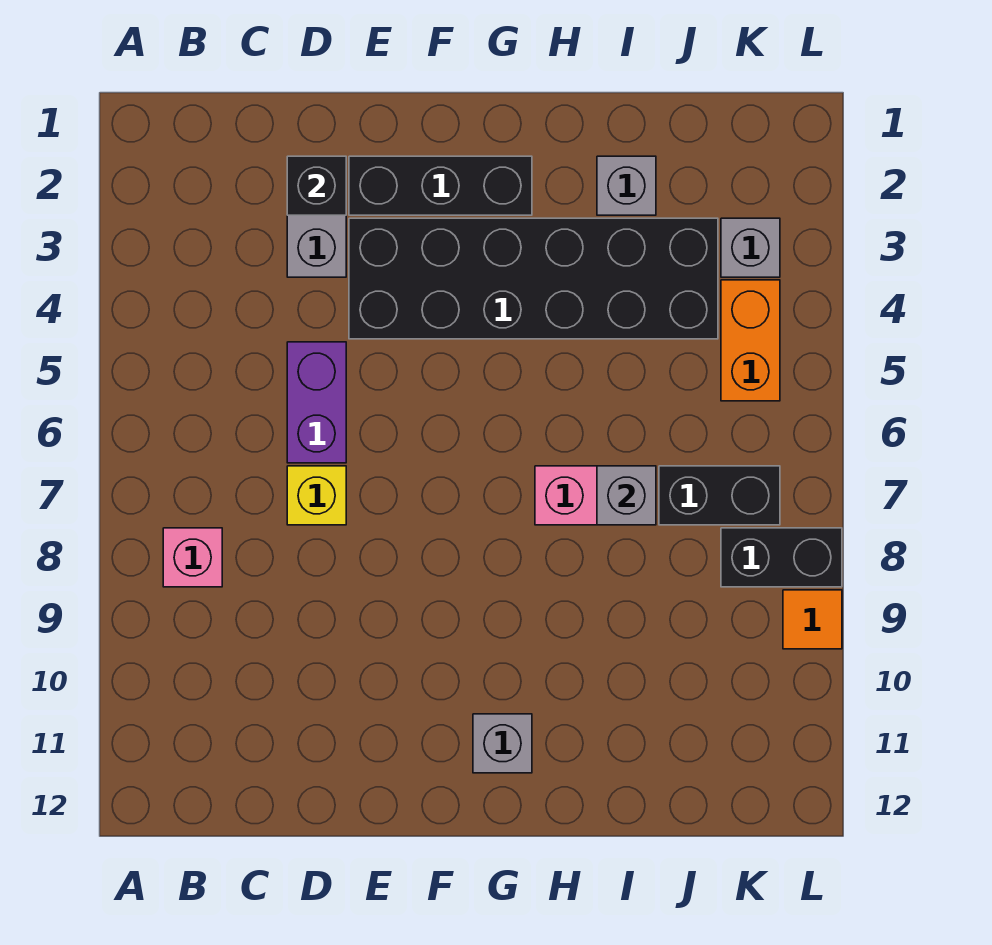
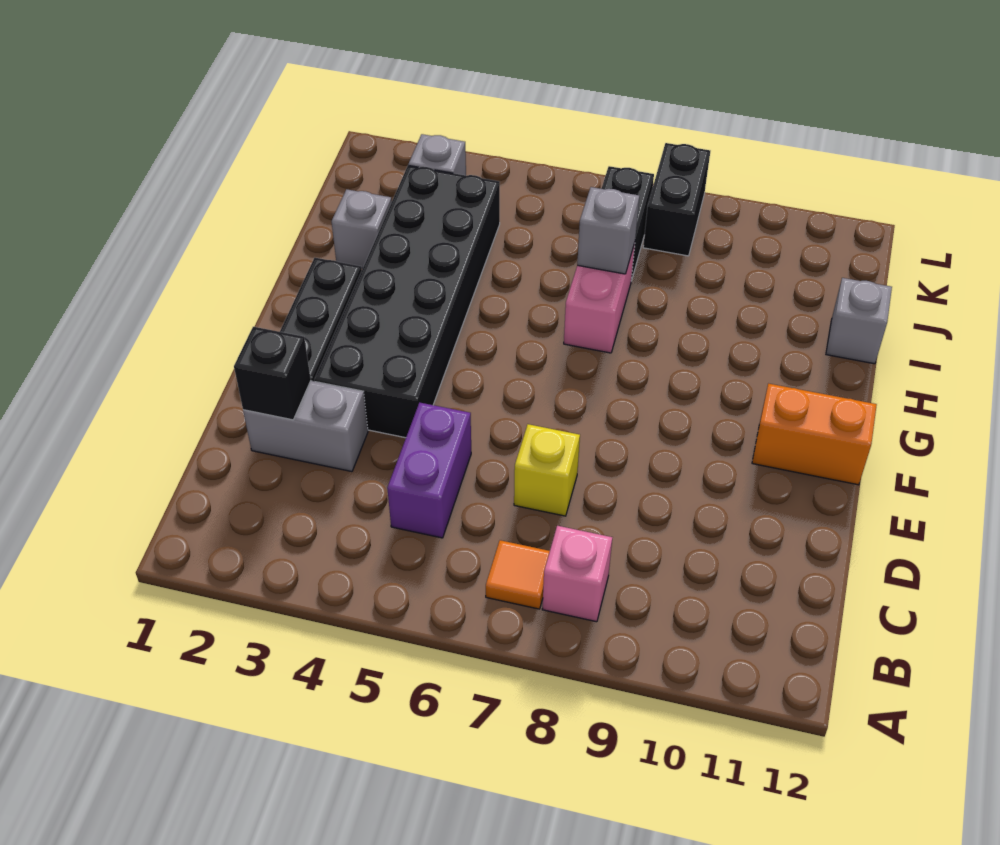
purple 1x2 brick [287,342,346,463] -> purple 1x2 brick turned to [387,403,471,538]
grey 1x1 brick [473,714,532,773] -> grey 1x1 brick moved to [826,278,892,364]
orange 1x2 brick [721,280,780,401] -> orange 1x2 brick moved to [752,384,877,485]
orange 1x1 tile [783,590,842,649] -> orange 1x1 tile moved to [486,540,550,609]

